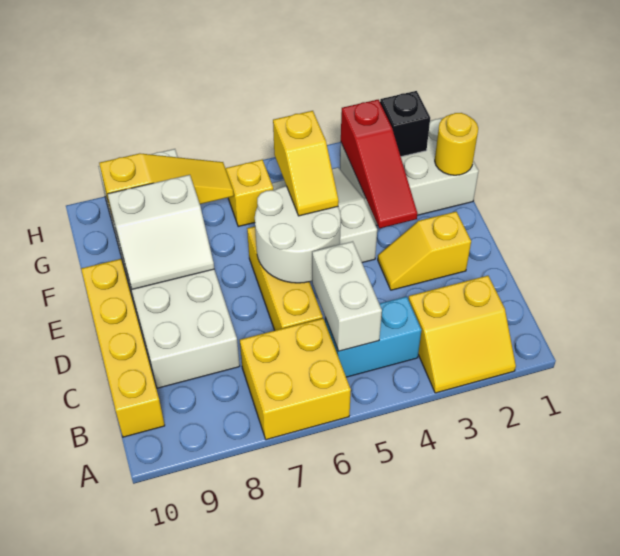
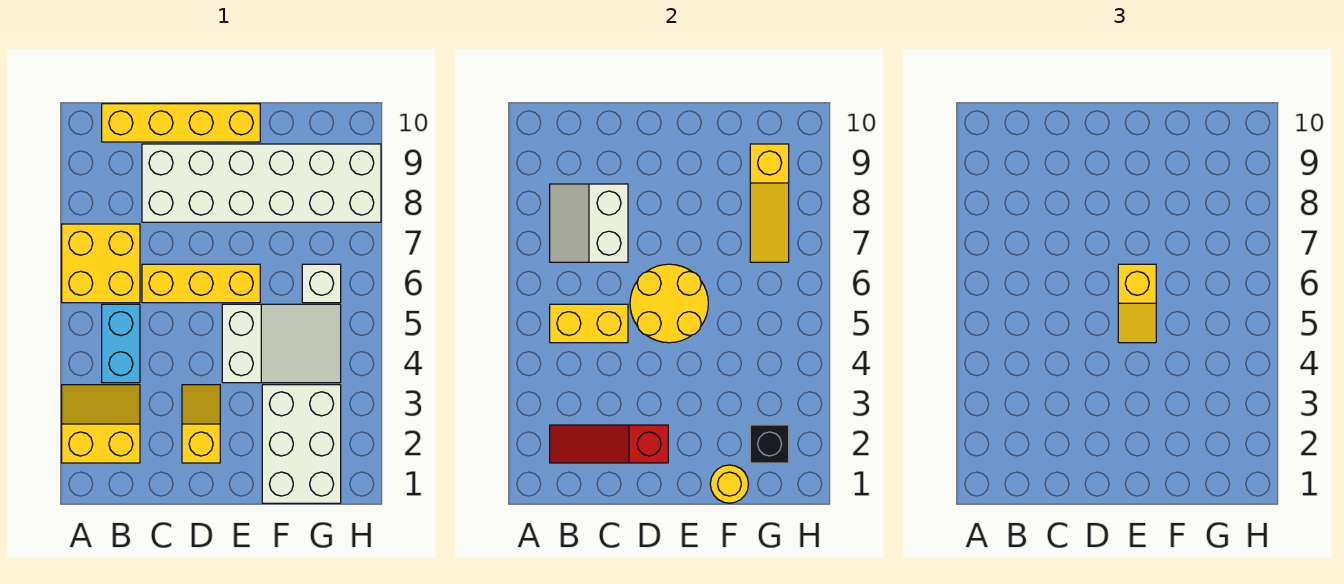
yellow 2x2 slope [408,276,516,393] -> yellow 2x2 slope turned to [62,385,140,463]
white 1x2 brick [312,241,382,351] -> yellow 1x2 brick [550,304,628,343]
white 2x2 round brick [255,186,341,283] -> yellow 2x2 round brick [630,264,708,343]
red 1x3 slope [341,100,418,228] -> red 1x3 slope moved to [550,425,668,463]
yellow 1x2 slope [273,111,339,216] -> yellow 1x2 slope turned to [1118,264,1156,343]
white 2x2 slope [108,175,214,289] -> white 2x2 slope moved to [550,184,628,262]
yellow 1x1 brick [226,160,273,227] -> white 1x1 brick [302,264,341,303]

